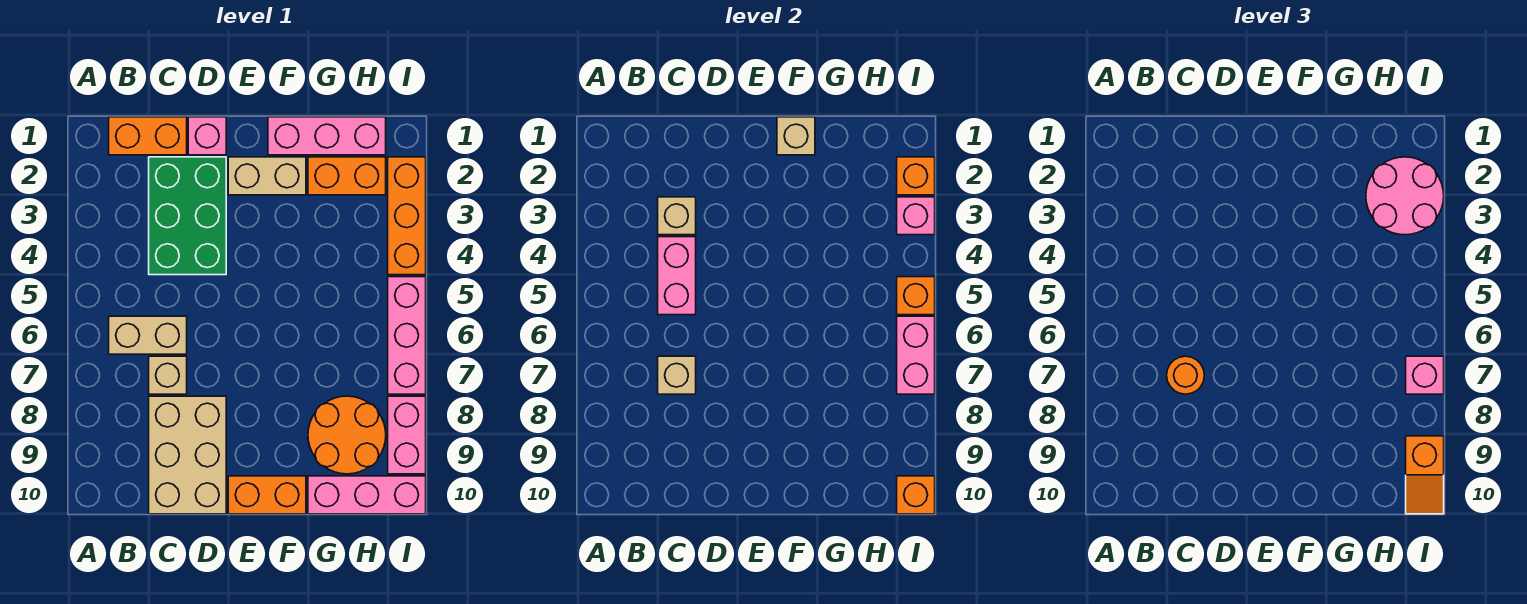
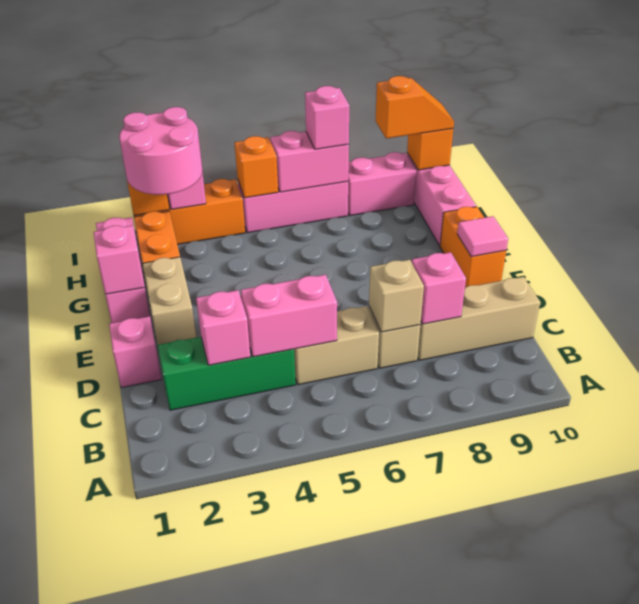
orange 1x2 brick [109,117,187,155] -> none
tan 1x2 brick [109,316,187,354] -> tan 1x2 brick turned to [294,306,379,385]
green 2x3 brick [149,157,226,275] -> green 1x3 brick [158,337,296,410]
tan 1x1 brick [658,197,696,235] -> pink 1x1 brick [196,290,250,365]
orange 1x1 round brick [1167,356,1204,394] -> none
tan 2x3 brick [149,396,226,514] -> tan 1x3 brick [418,277,540,360]
none -> pink 1x1 brick [412,252,466,324]
none -> pink 1x1 tile [457,216,508,257]
tan 1x1 brick [777,117,815,155] -> pink 1x1 brick [94,225,145,294]
orange 2x2 round brick [308,396,386,474] -> none

